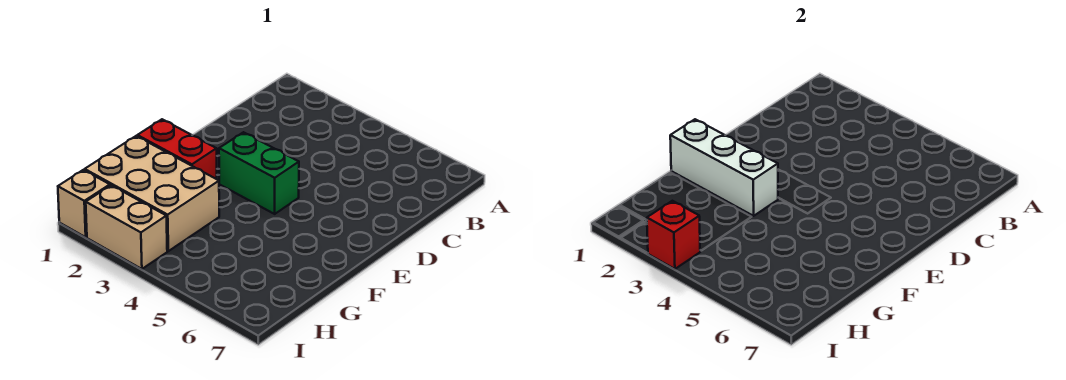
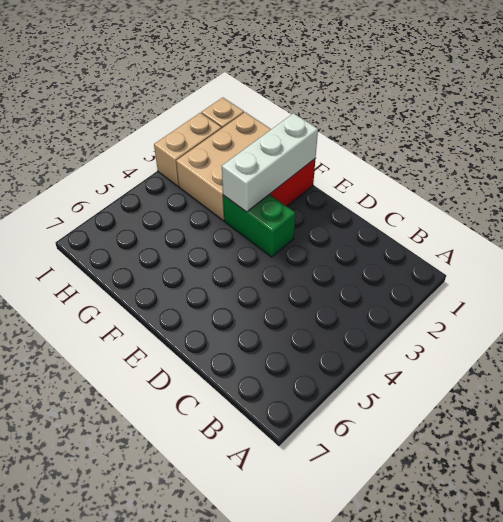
green 1x2 brick [219,132,299,214] -> green 1x2 brick turned to [223,194,295,257]
red 1x1 brick [647,201,700,269] -> none

